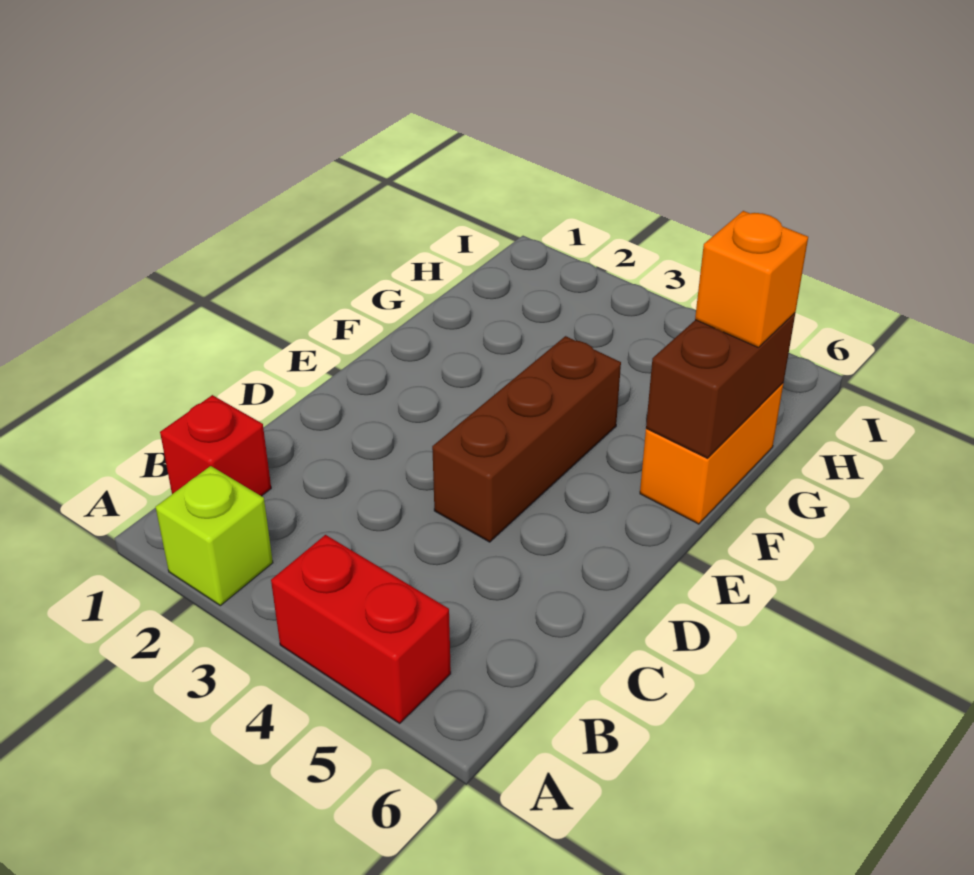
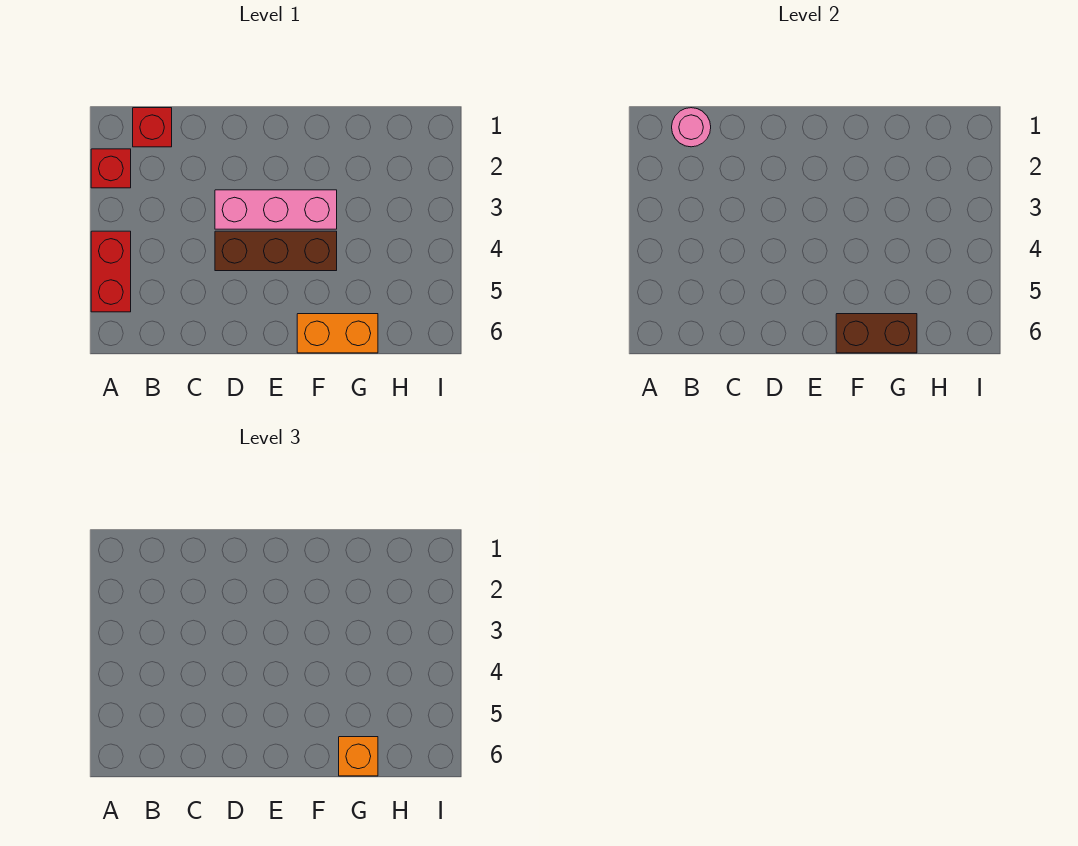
lime 1x1 brick [155,466,273,606] -> red 1x1 brick [91,149,131,188]
none -> pink 1x1 round brick [672,108,711,147]
none -> pink 1x3 brick [215,190,337,229]

